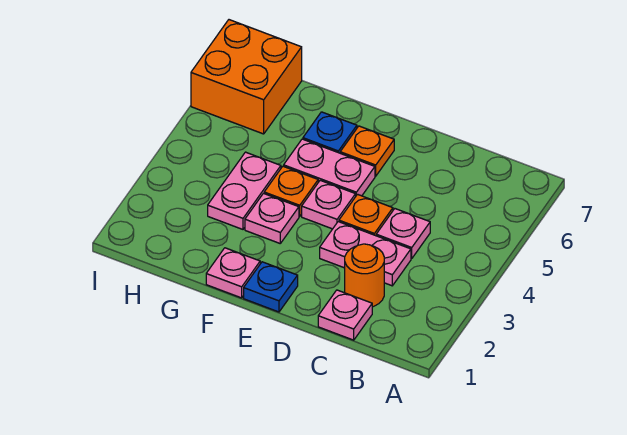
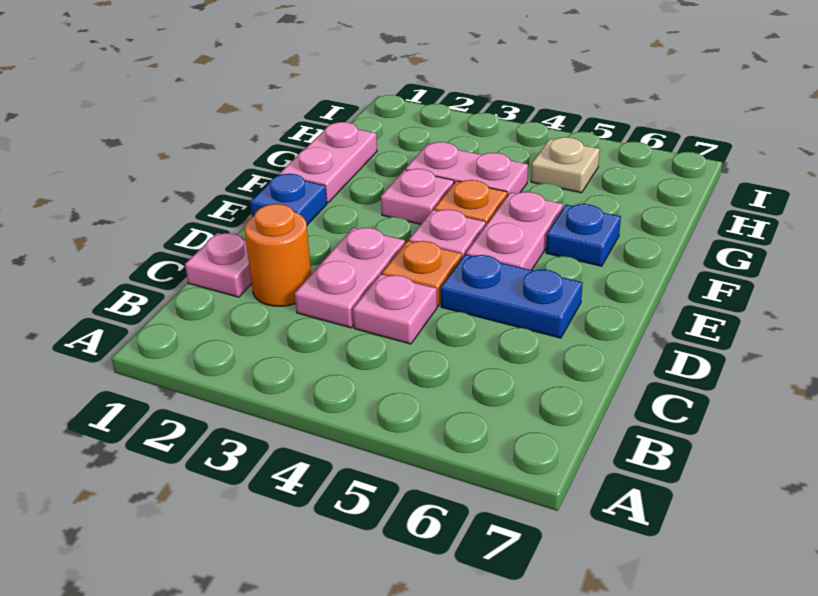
none -> blue 1x2 plate [441,254,583,338]
orange 1x1 plate [340,126,394,176] -> none
pink 1x1 plate [206,248,260,298] -> pink 1x2 plate [279,122,377,203]
none -> tan 1x1 plate [531,137,600,193]
orange 2x2 brick [191,20,302,134] -> none

